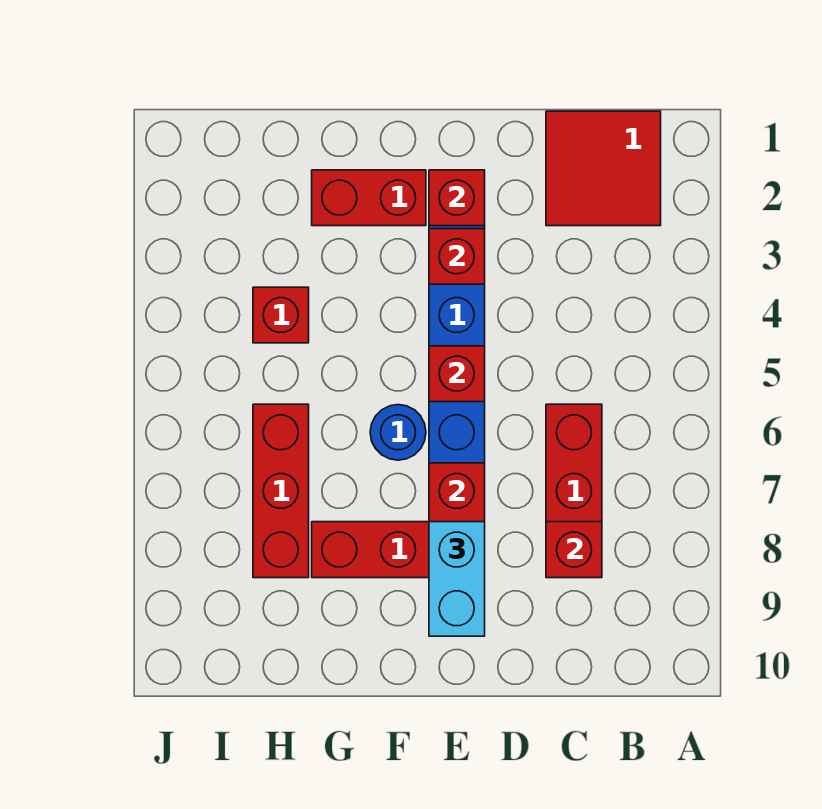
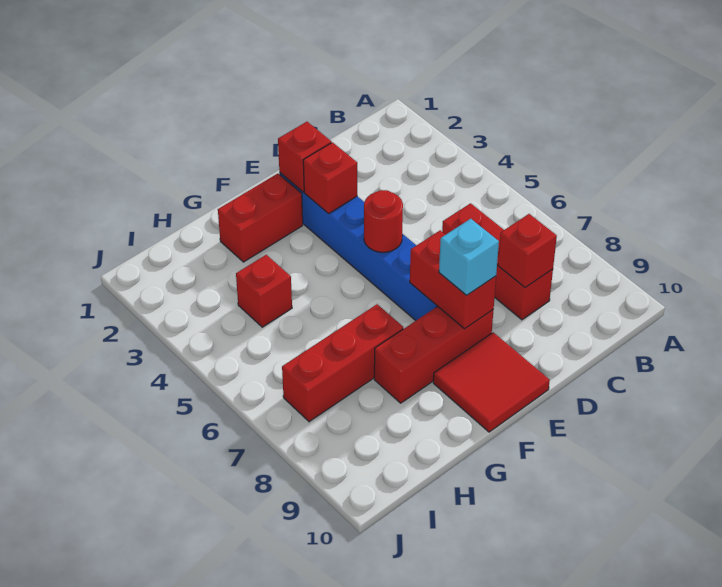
red 2x2 tile [546,111,661,226] -> red 2x2 tile moved to [433,332,550,432]
red 1x1 brick [429,346,485,402] -> red 1x1 round brick [364,190,403,252]
cyan 1x2 brick [429,522,485,636] -> cyan 1x1 brick [439,219,499,295]
blue 1x1 round brick [370,405,426,460] -> none
red 1x3 brick [253,404,309,578] -> red 1x3 brick turned to [282,304,403,422]

